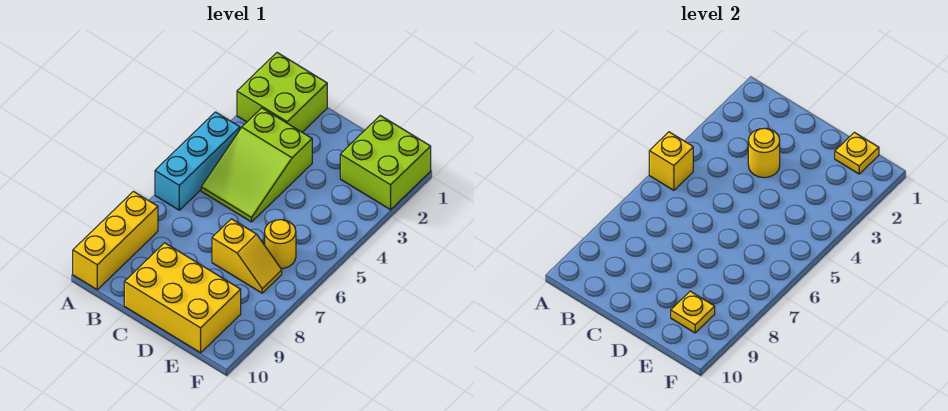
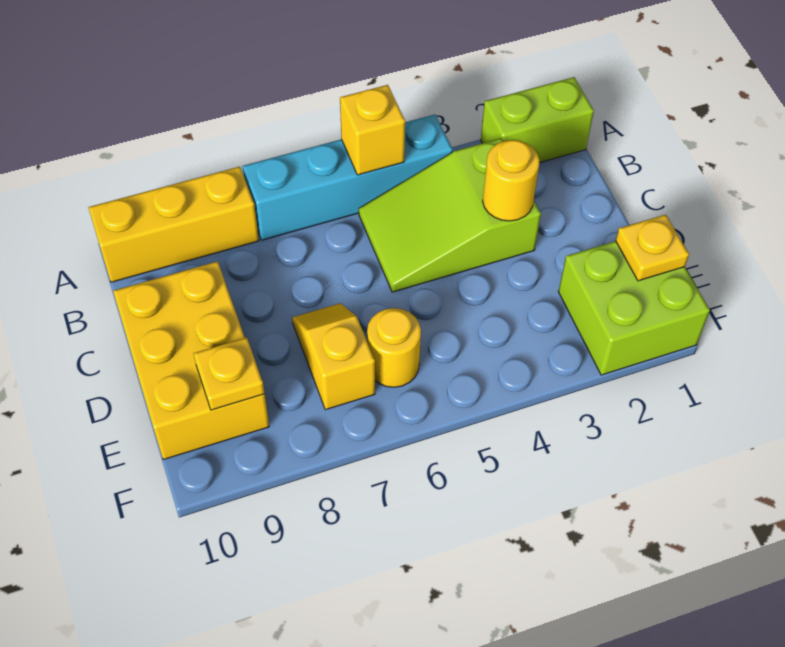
lime 2x2 brick [237,53,327,132] -> lime 1x2 brick [481,77,594,163]
cyan 1x3 brick [155,112,240,210] -> cyan 1x4 brick [243,114,453,240]
yellow 1x2 slope [212,219,282,293] -> yellow 1x2 slope turned to [292,303,375,410]

